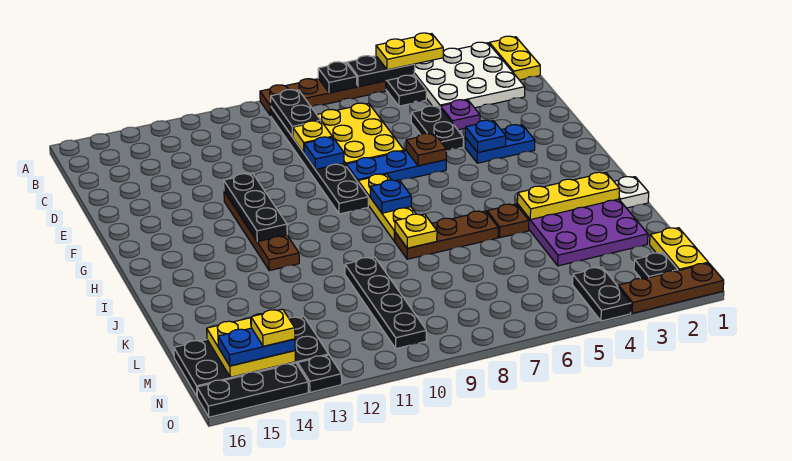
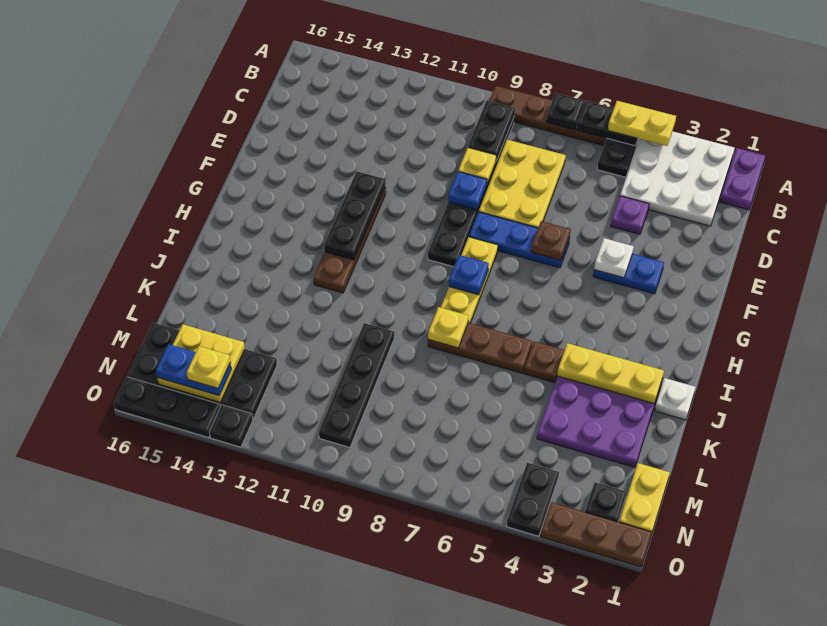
yellow 1x2 plate [489,36,540,80] -> purple 1x2 plate [720,148,765,210]
black 1x2 plate [411,106,463,151] -> none
blue 1x1 plate [465,120,506,153] -> white 1x1 plate [594,238,634,278]

